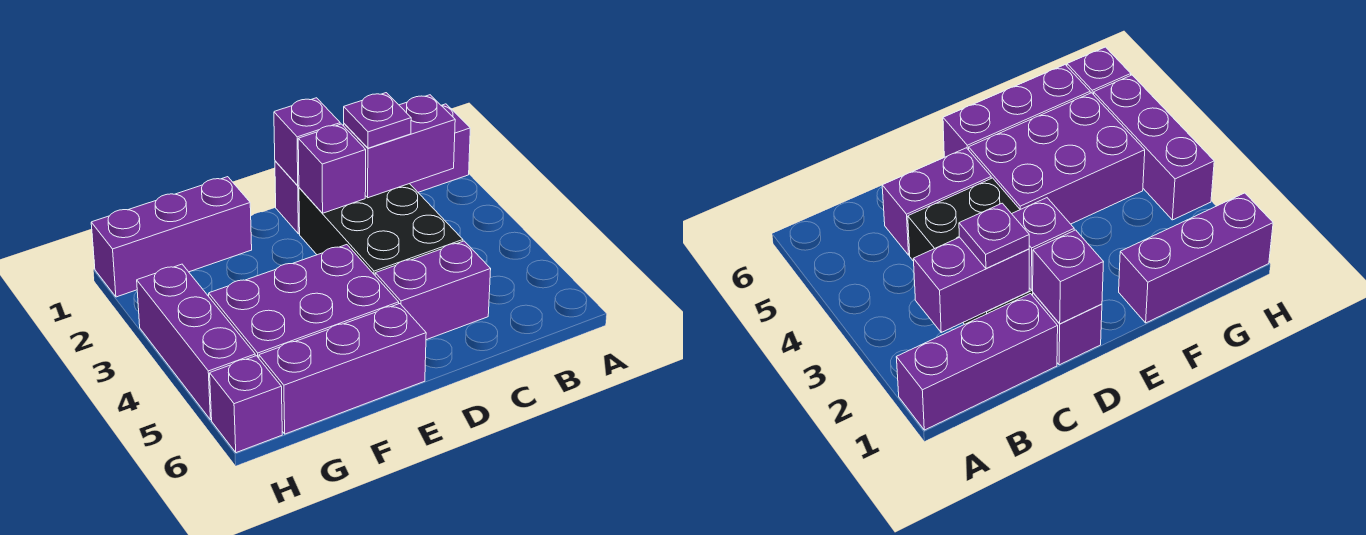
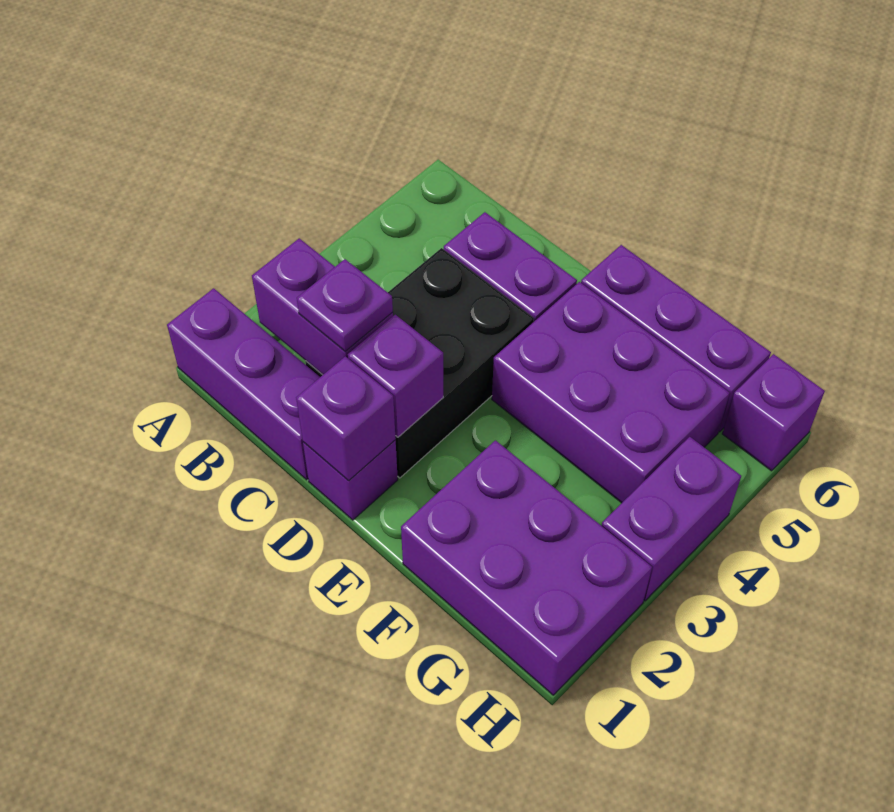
purple 1x3 brick [91,177,252,297] -> purple 2x3 brick [401,440,652,695]
purple 1x3 brick [137,264,255,420] -> purple 1x2 brick [602,437,741,601]

